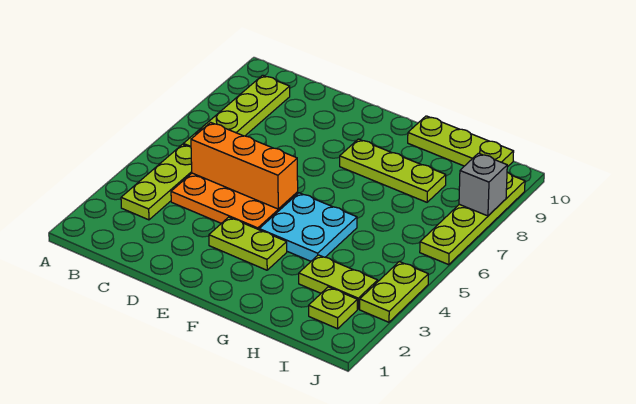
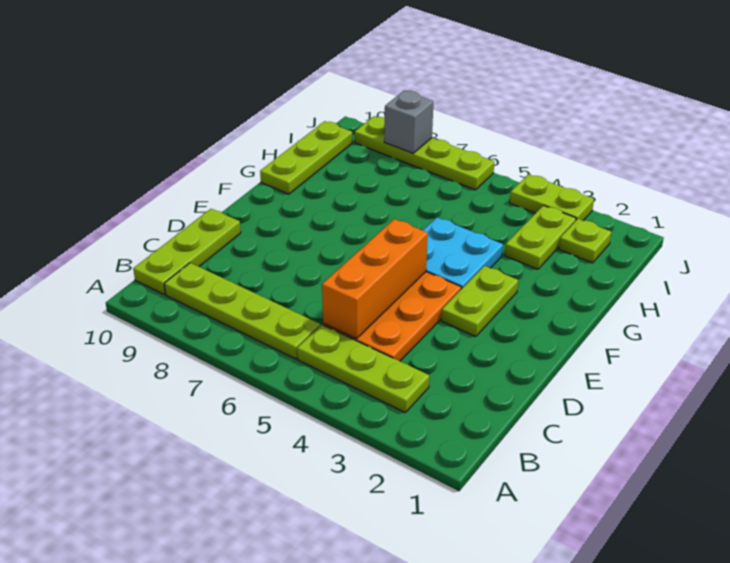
lime 1x3 plate [340,139,446,202] -> lime 1x3 plate moved to [133,209,241,294]

